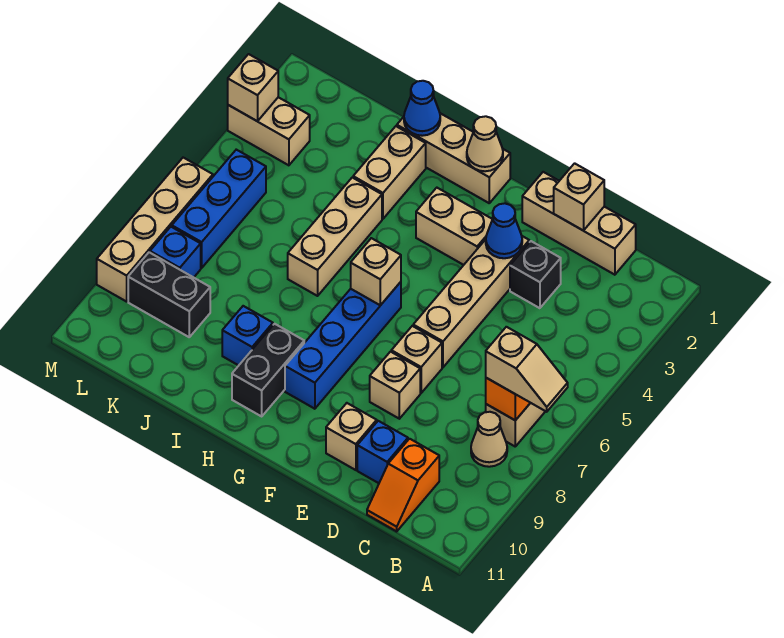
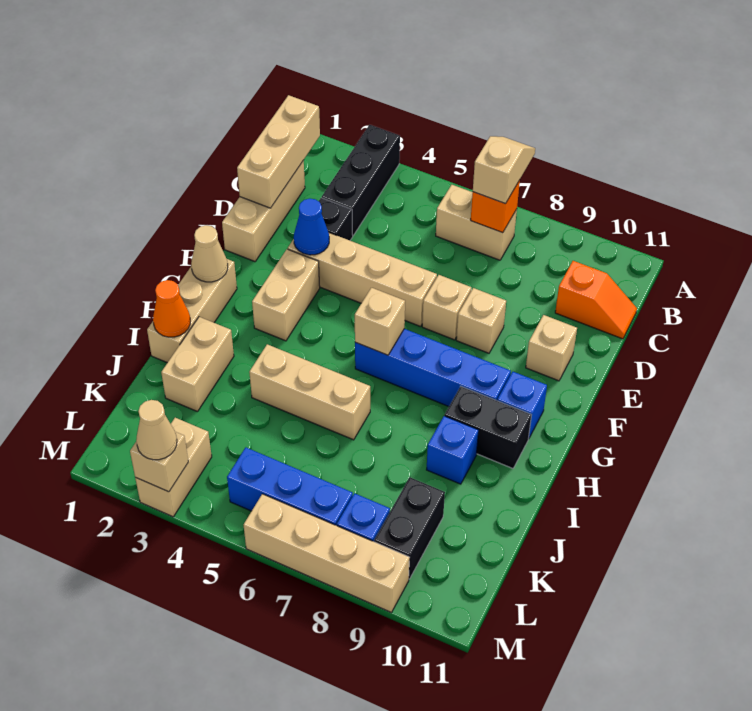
none -> black 1x3 brick [322,125,400,235]
tan 1x1 cone [471,412,507,467] -> tan 1x1 cone moved to [136,400,177,460]
tan 1x1 brick [554,163,604,231] -> tan 1x3 brick [237,95,320,208]
blue 1x1 brick [357,421,408,483] -> blue 1x1 brick moved to [497,372,547,439]
blue 1x1 cone [404,81,440,136] -> orange 1x1 cone [153,280,190,337]
tan 1x2 brick [353,126,426,219] -> tan 1x2 brick turned to [161,317,234,412]

